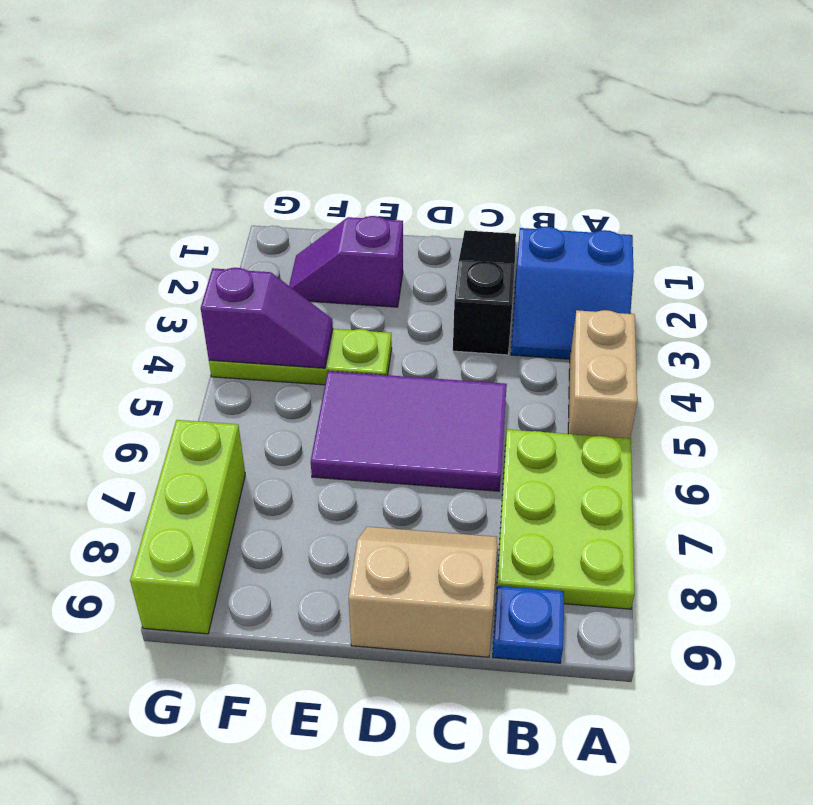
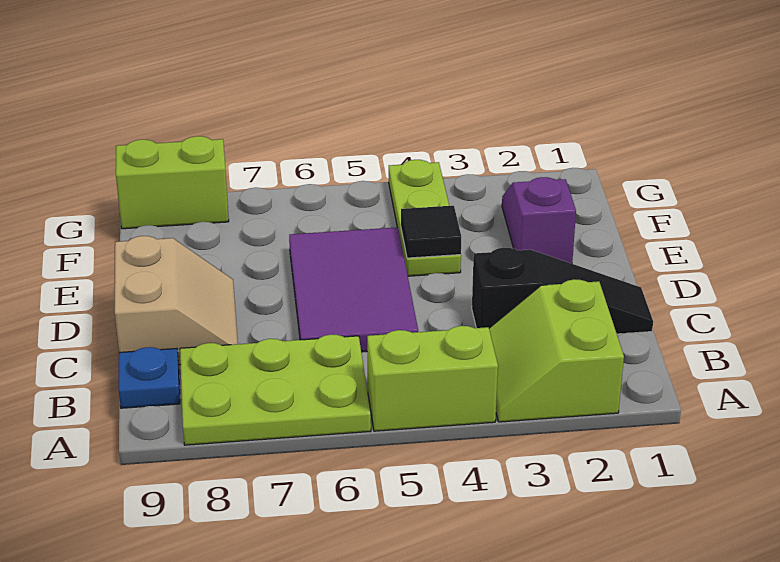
blue 2x2 slope [511,227,634,359] -> lime 2x2 slope [489,279,624,422]
tan 1x2 brick [568,310,637,438] -> lime 1x2 brick [367,326,498,431]
none -> black 1x1 tile [401,206,461,258]
purple 1x2 slope [201,268,333,368] -> none
lime 1x3 brick [130,420,245,634] -> lime 1x2 brick [116,136,229,229]

